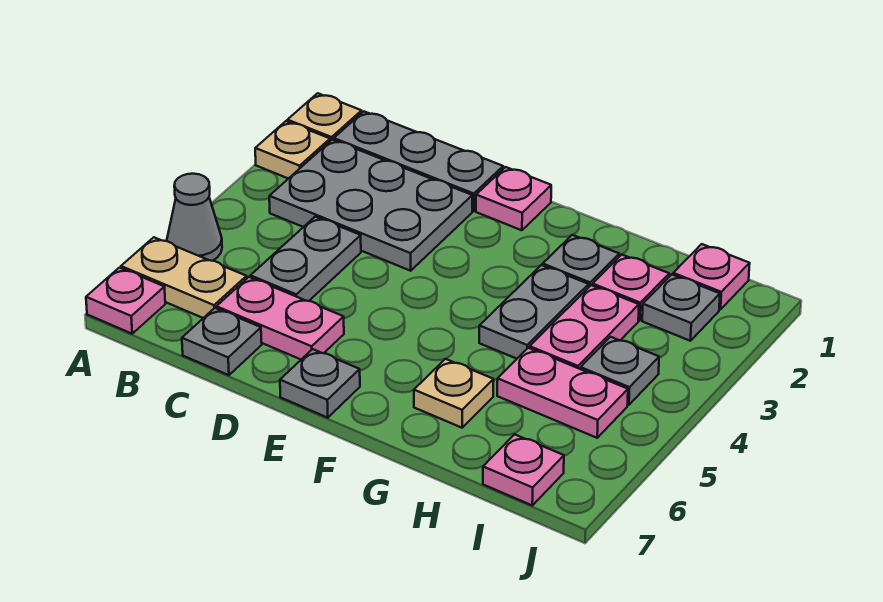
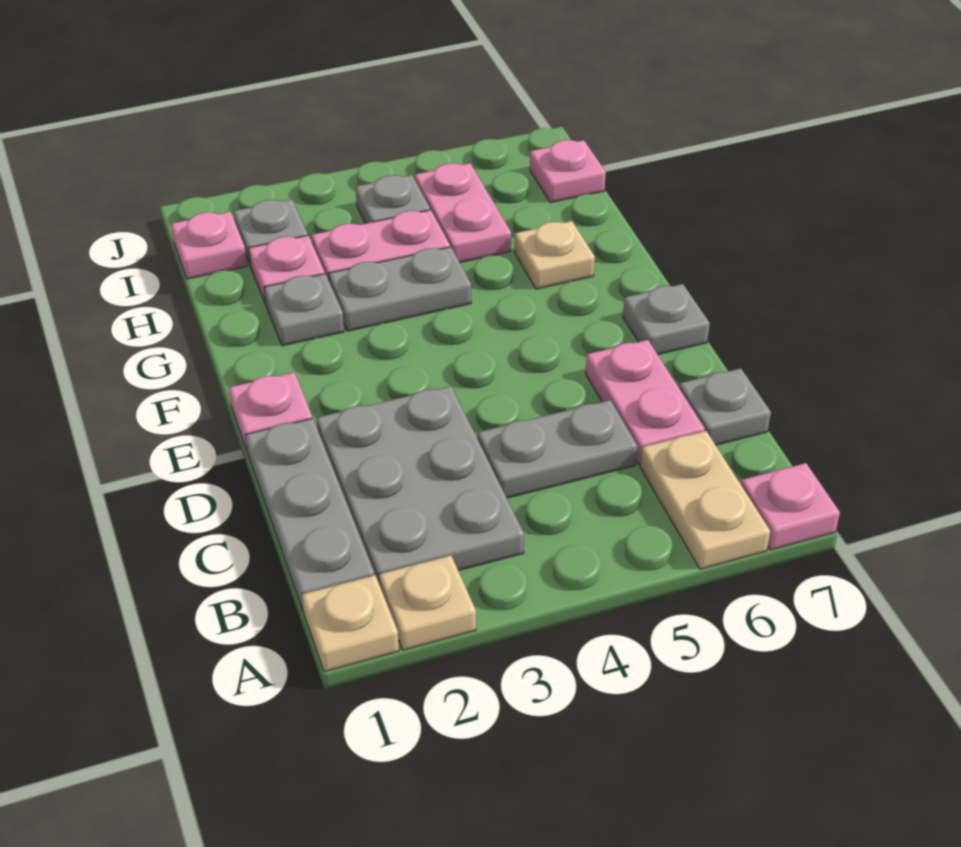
grey 1x1 cone [167,174,222,261] -> none

